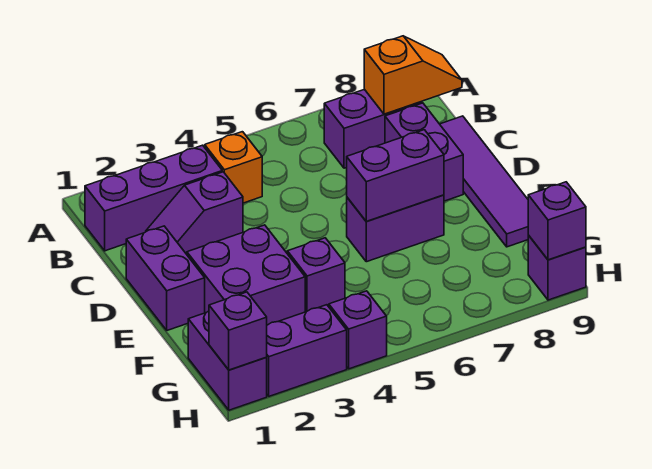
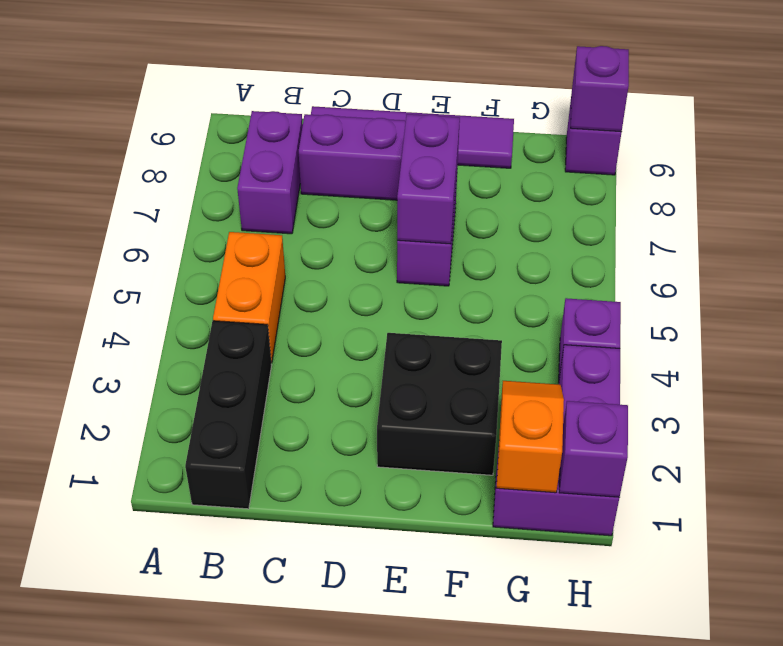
purple 1x3 brick [85,145,222,251] -> black 1x3 brick [185,321,272,509]
orange 1x1 brick [205,132,262,203] -> orange 1x2 brick [213,232,285,363]
orange 1x2 slope [364,36,462,114] -> orange 1x2 slope moved to [496,381,564,493]
purple 1x2 slope [146,172,243,254] -> none
purple 1x2 brick [126,226,205,330] -> none
purple 2x2 brick [187,225,305,325] -> black 2x2 brick [377,333,502,475]
purple 1x1 brick [287,238,345,312] -> none

